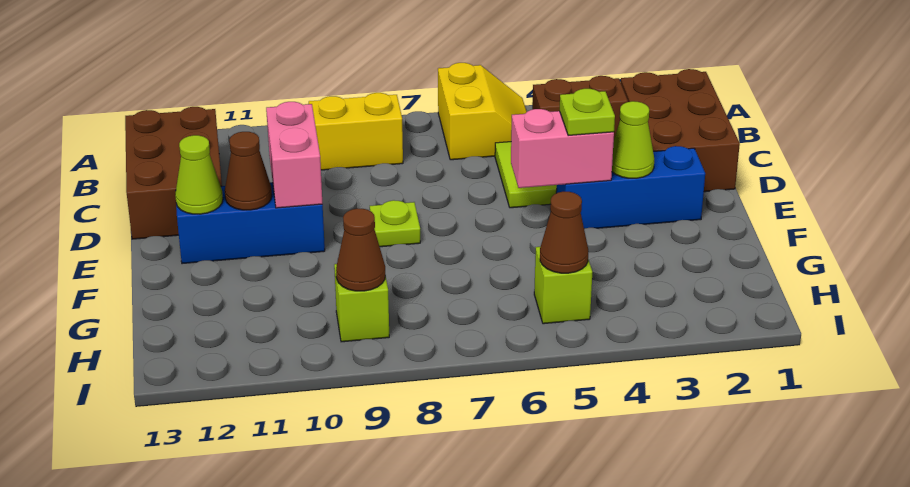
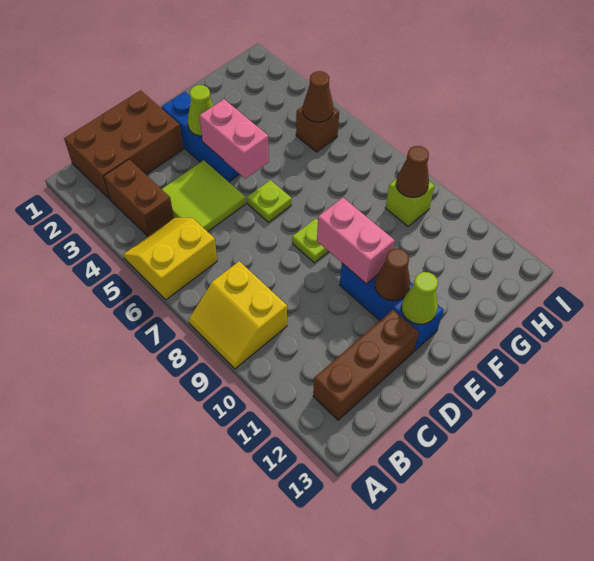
brown 2x3 brick [125,107,222,239] -> brown 1x3 brick [313,310,419,420]
pink 1x2 brick [266,102,323,208] -> pink 1x2 brick turned to [317,198,395,284]
lime 1x1 plate [560,89,615,136] -> lime 1x1 plate moved to [247,180,292,222]
lime 1x1 brick [534,247,592,324] -> brown 1x1 brick [296,106,339,152]

